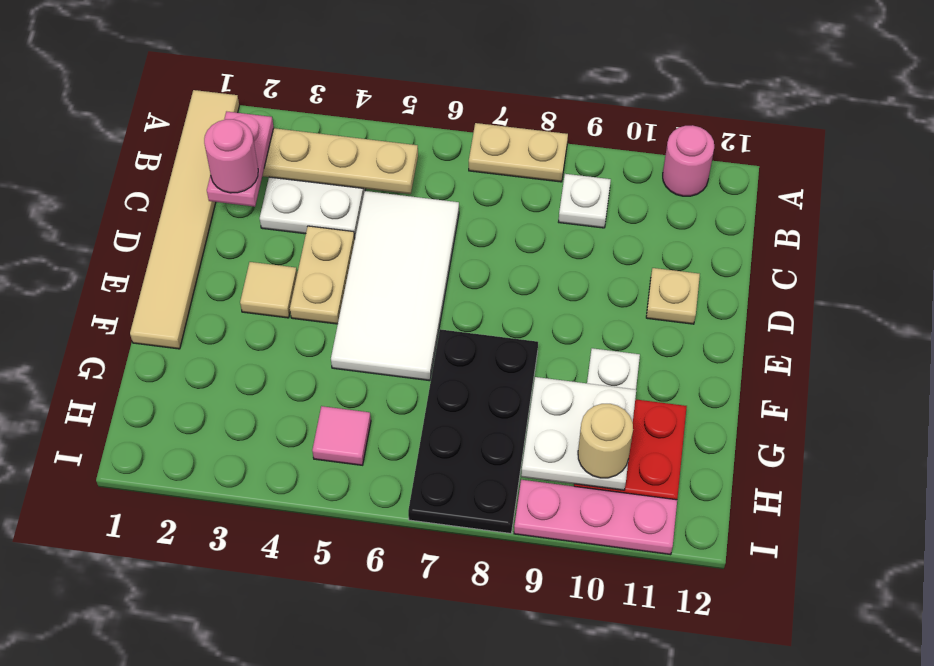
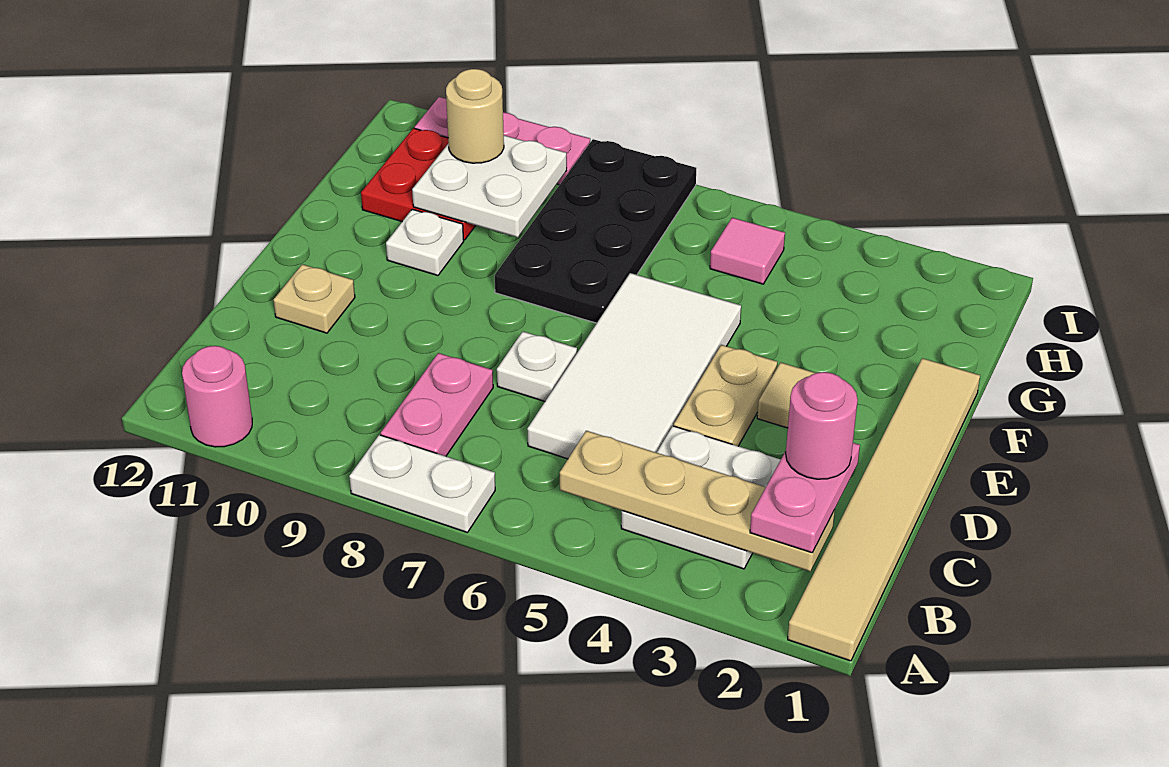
tan 1x2 plate [469,123,568,182] -> white 1x2 plate [349,435,495,533]
none -> pink 1x2 plate [381,353,493,456]
white 1x1 plate [559,174,611,228] -> white 1x1 plate moved to [497,332,577,401]

